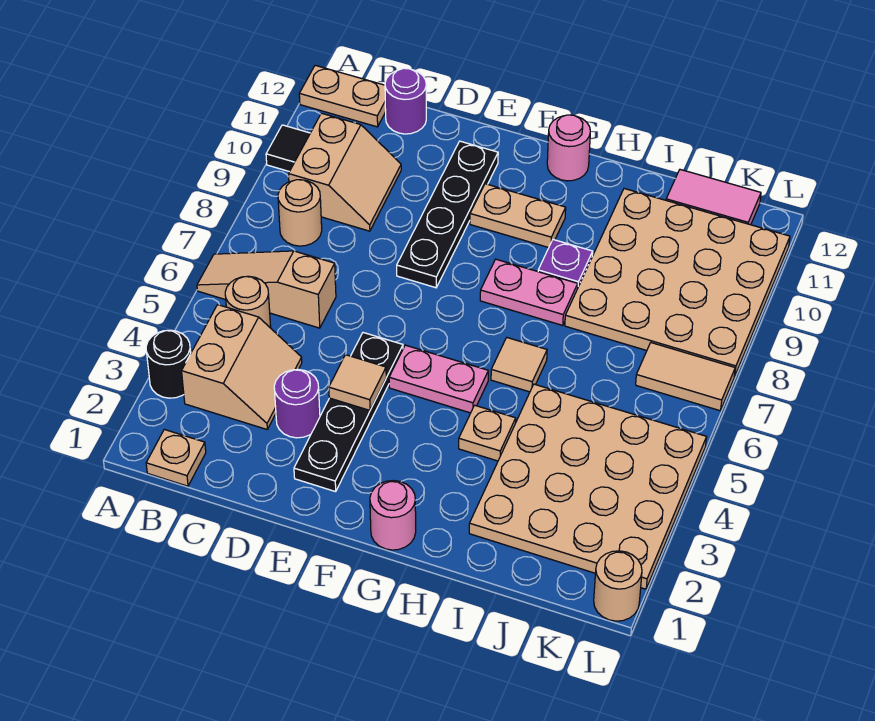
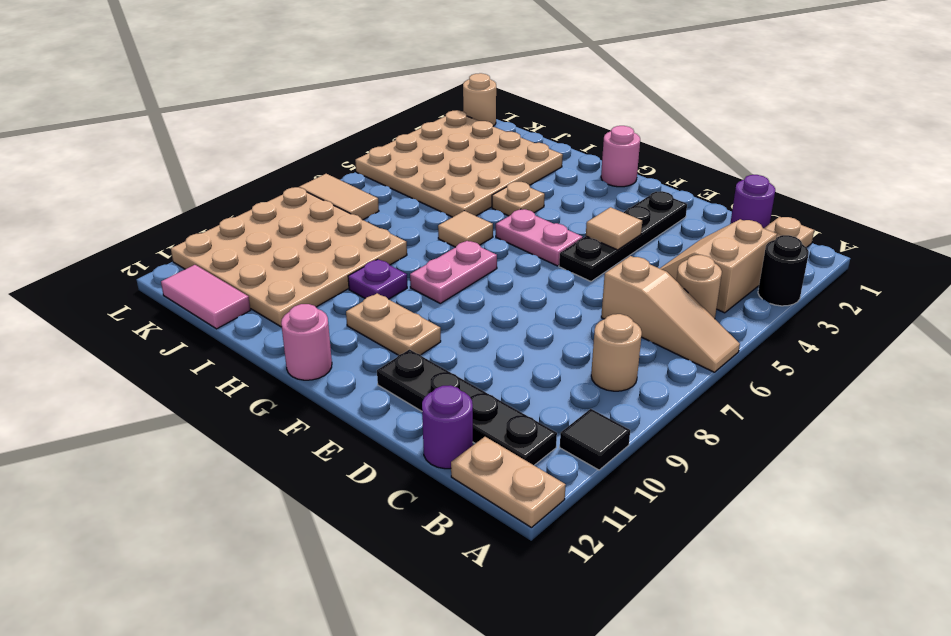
tan 2x2 slope [289,113,401,231] -> none
purple 1x1 round brick [274,369,320,438] -> purple 1x1 round brick moved to [730,175,775,228]
black 1x4 plate [397,141,498,288] -> black 1x4 plate turned to [377,349,557,465]
pink 1x2 plate [480,259,578,325] -> pink 1x2 plate turned to [410,241,497,303]

